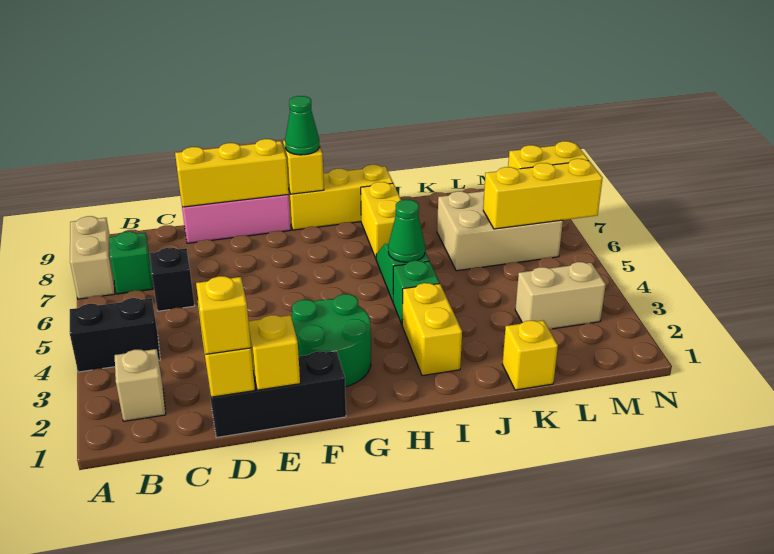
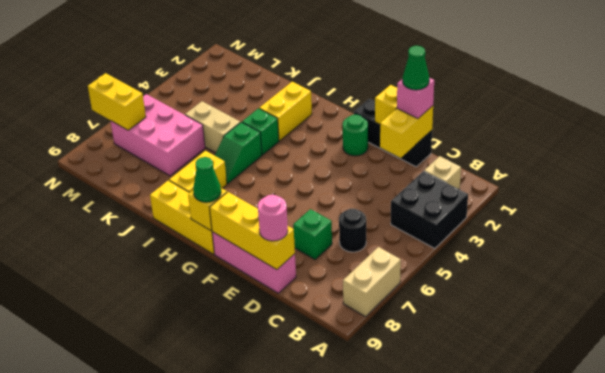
black 1x2 brick [70,298,160,372] -> black 2x2 brick [391,171,468,249]
green 1x1 brick [109,232,153,294] -> green 1x1 brick moved to [293,209,332,260]
black 1x1 brick [150,248,195,311] -> black 1x1 round brick [339,209,366,252]
yellow 1x1 brick [196,276,251,354] -> pink 1x1 brick [397,78,434,119]
none -> pink 1x1 round brick [258,195,288,241]
green 2x2 round brick [291,294,371,387] -> green 1x1 round brick [343,115,368,156]
green 1x1 cone [388,200,425,262] -> green 1x1 cone moved to [403,46,429,90]
yellow 1x1 brick [502,320,558,390] -> none
tan 2x3 brick [437,191,563,271] -> pink 2x3 brick [111,94,205,176]
tan 1x2 brick [515,262,606,329] -> tan 1x2 brick moved to [185,101,240,153]
yellow 1x3 brick [483,159,603,229] -> none

